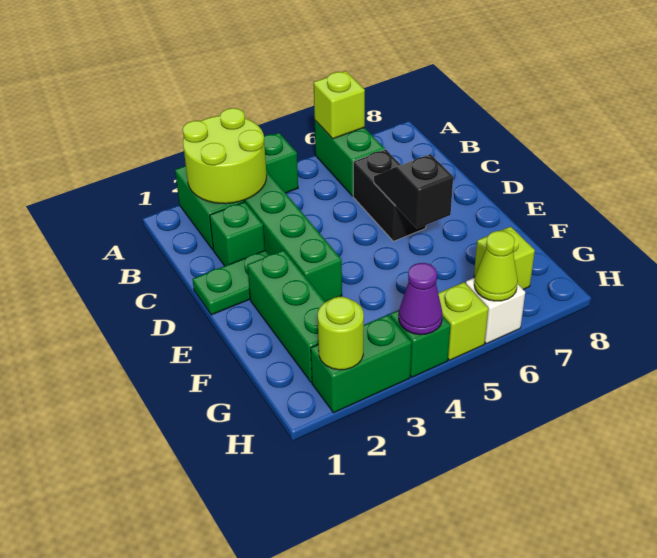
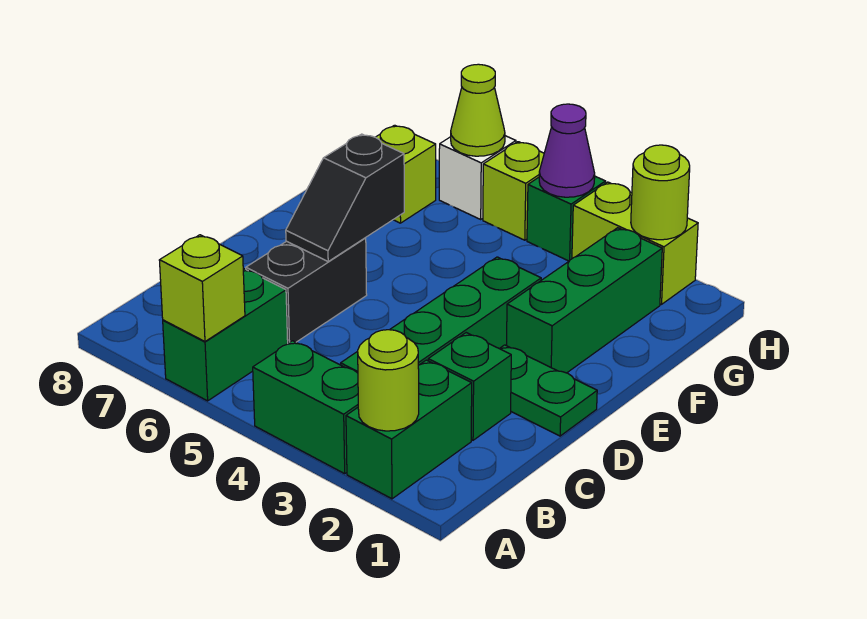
lime 2x2 round brick [183,108,267,204] -> lime 1x1 round brick [358,330,419,431]
green 1x2 brick [311,315,412,413] -> lime 1x2 brick [572,182,698,304]

